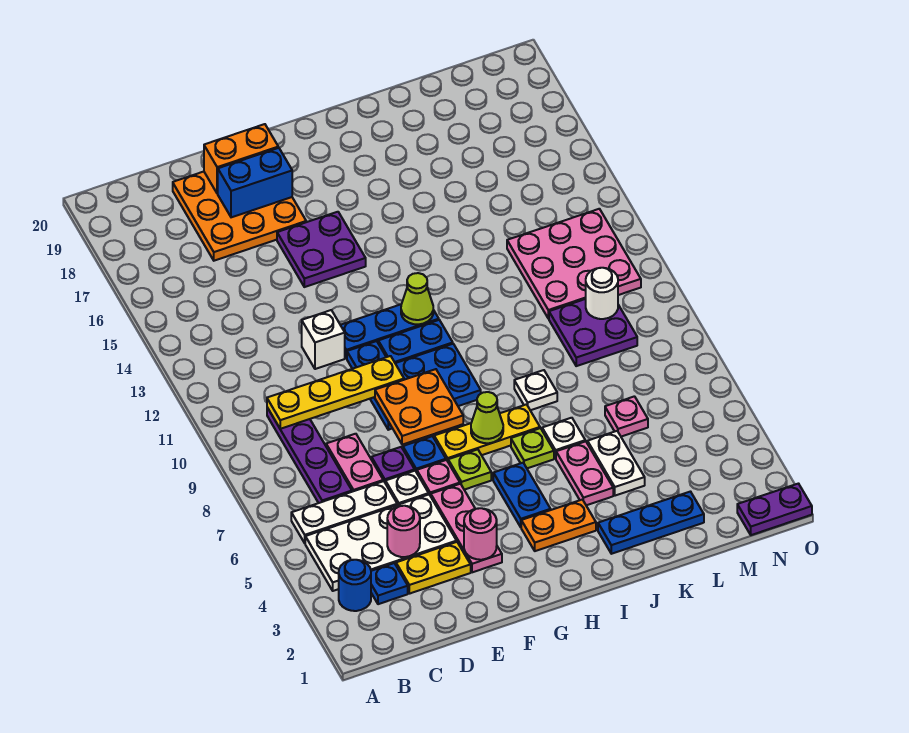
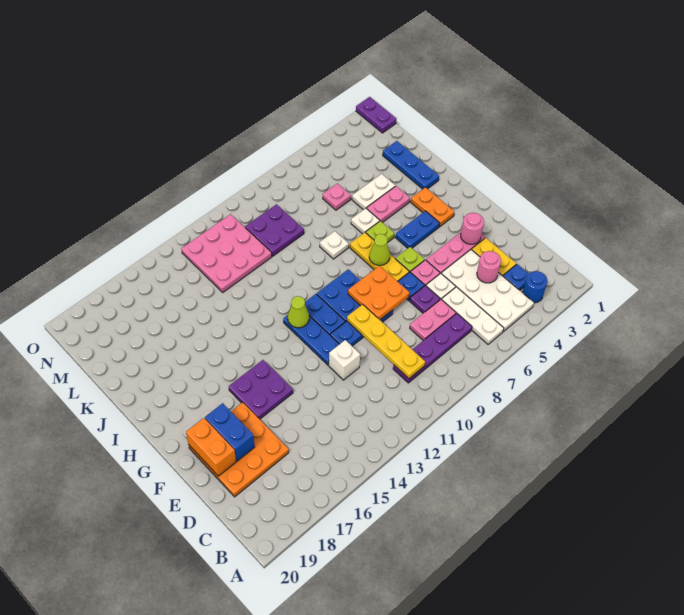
white 1x1 round brick [586,268,618,319] -> none

